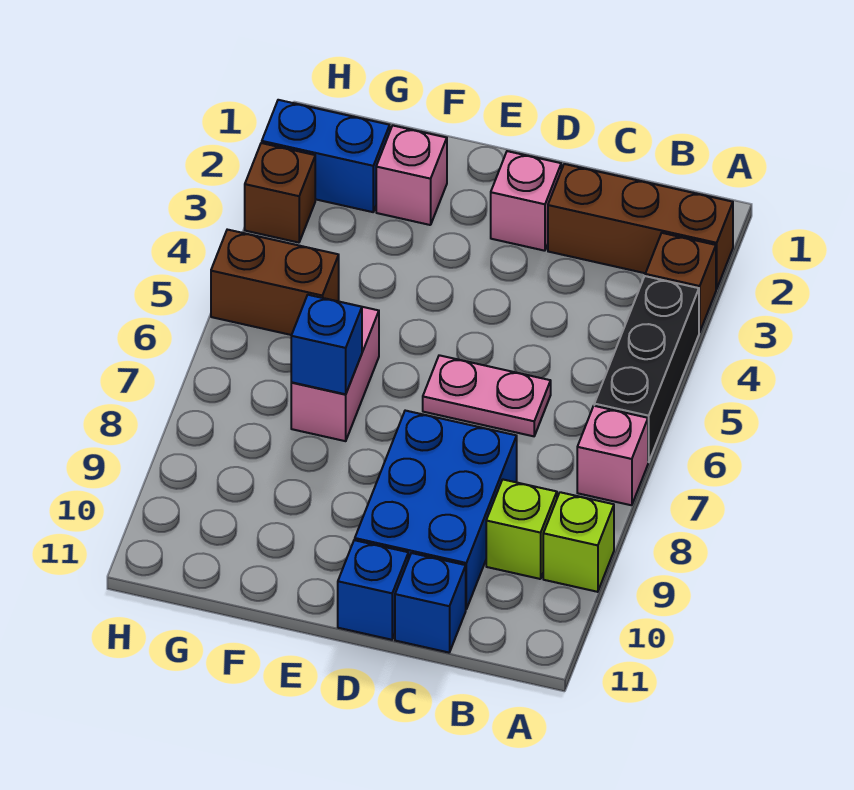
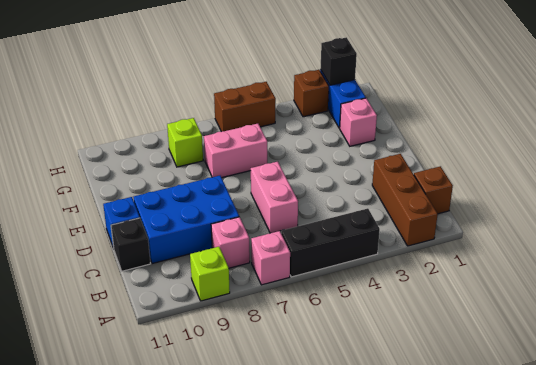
brown 1x1 brick [645,233,716,332] -> brown 1x1 brick moved to [414,166,453,214]
lime 1x1 brick [486,479,557,579] -> lime 1x1 brick moved to [167,118,203,167]
pink 1x2 plate [423,355,551,436] -> pink 1x2 brick [251,162,298,233]
blue 1x1 brick [395,553,466,653] -> black 1x1 brick [111,218,151,271]
pink 1x1 brick [491,151,561,251] -> pink 1x1 brick moved to [211,217,250,268]
blue 1x1 brick [291,295,362,394] -> none
brown 1x2 brick [211,230,339,335] -> brown 1x2 brick turned to [214,82,276,132]
none -> black 1x1 brick [320,37,357,85]

